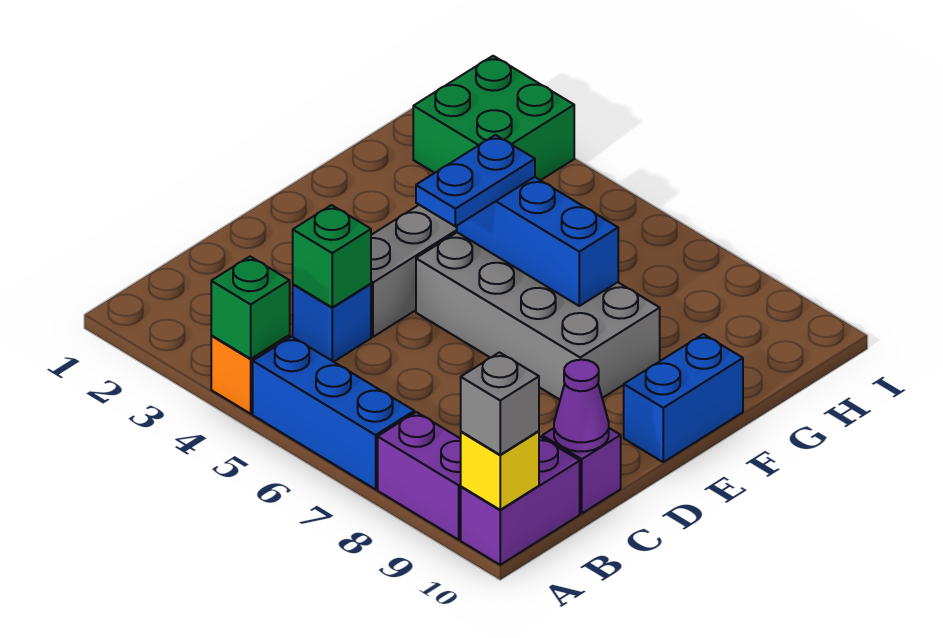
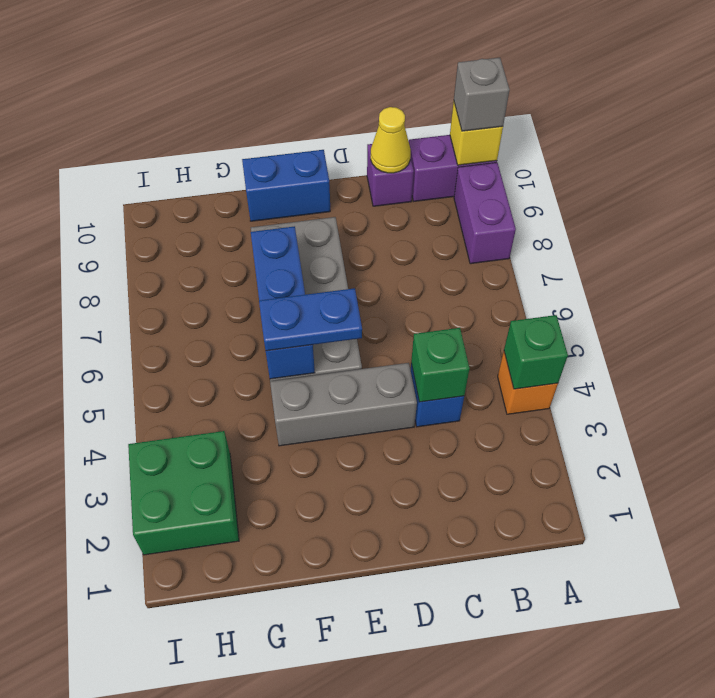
blue 1x3 brick [253,337,414,489] -> none
purple 1x1 cone [554,360,609,451] -> yellow 1x1 cone [371,107,411,173]

